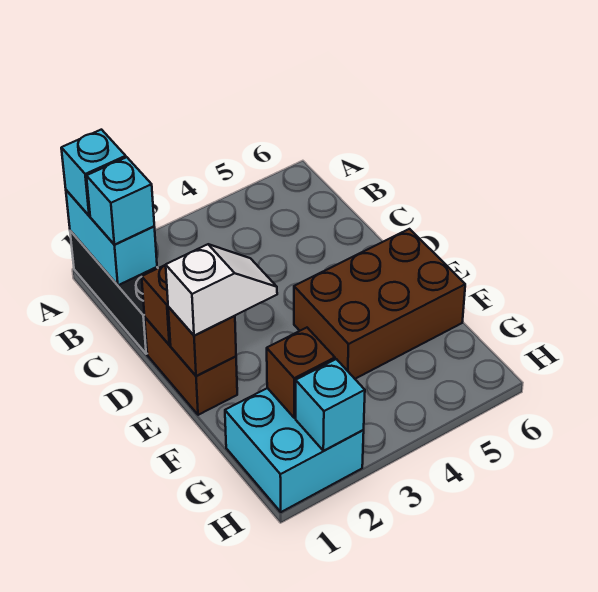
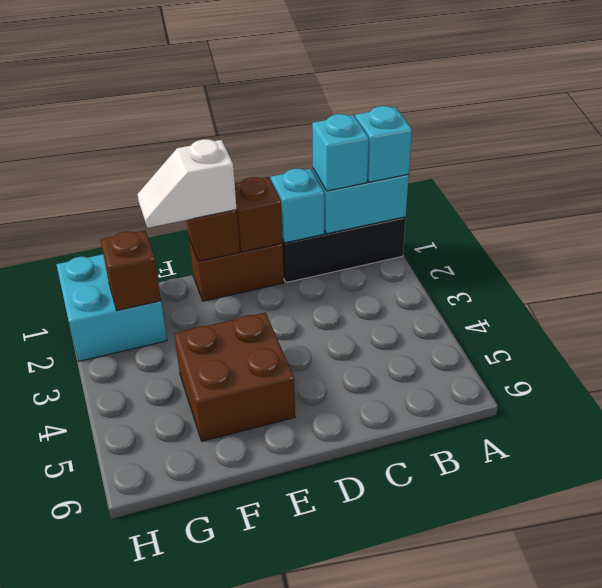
white 1x2 slope [166,244,277,336] -> white 1x2 slope turned to [137,139,237,228]
brown 2x3 brick [294,229,465,379] -> brown 2x2 brick [174,312,295,441]
cyan 1x1 brick [296,359,365,451] -> cyan 1x1 brick moved to [271,169,324,243]

